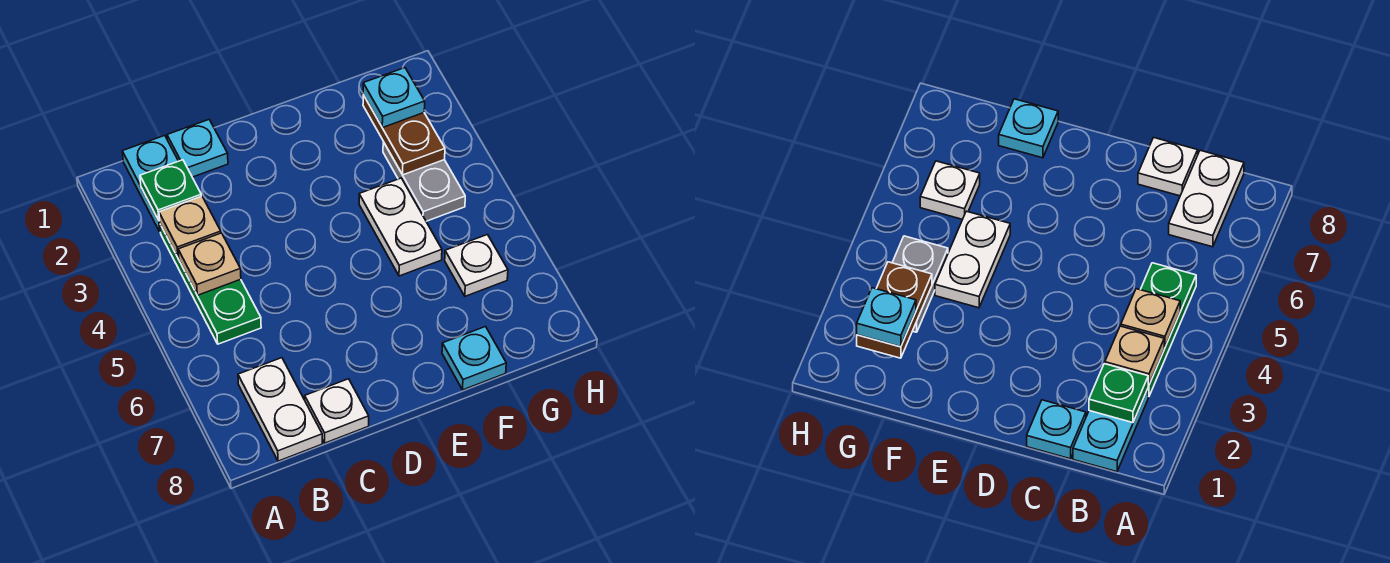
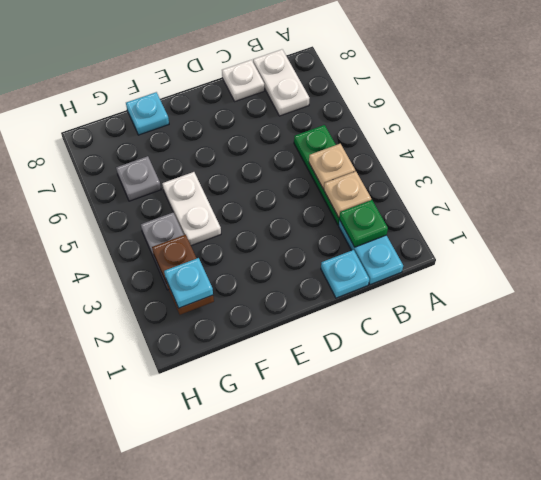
white 1x1 plate [445,235,508,296] -> grey 1x1 plate [116,156,161,201]

